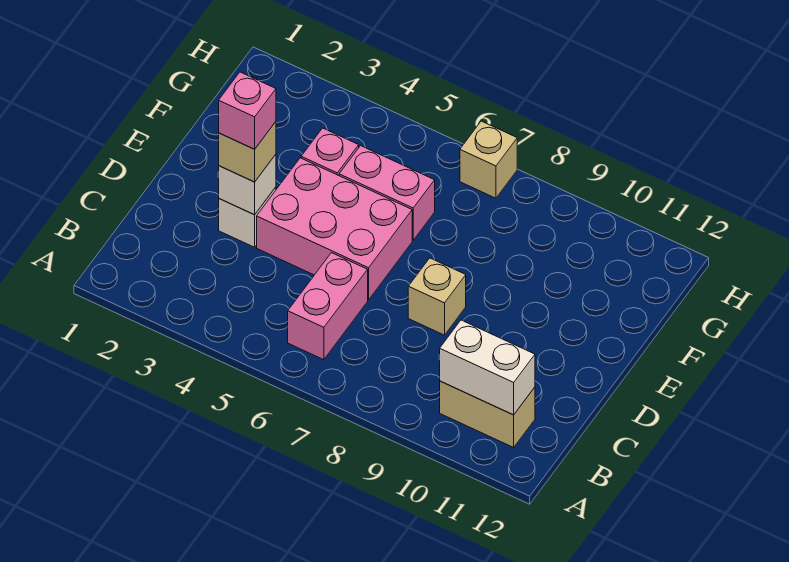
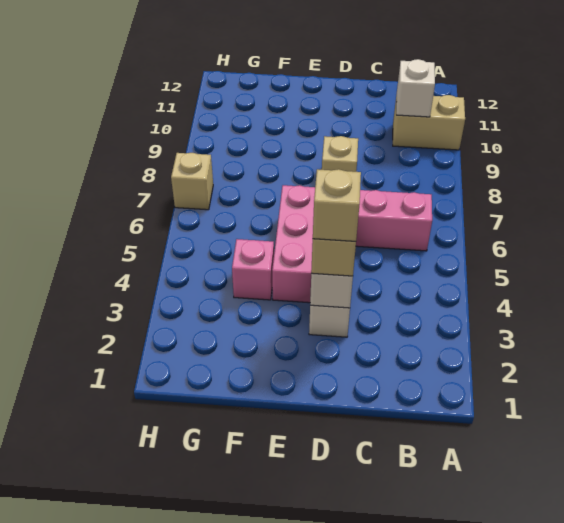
tan 1x2 brick [440,381,535,447] -> tan 1x2 brick turned to [393,95,465,150]
white 1x2 brick [440,320,535,415] -> white 1x1 brick [396,59,435,117]
pink 1x1 brick [219,72,276,149] -> tan 1x1 brick [313,169,361,241]
pink 1x2 brick [339,146,435,240] -> none

